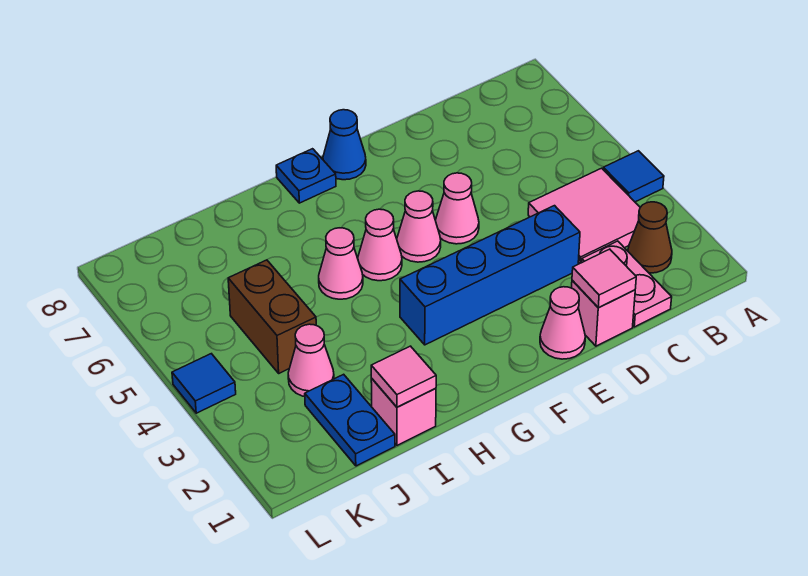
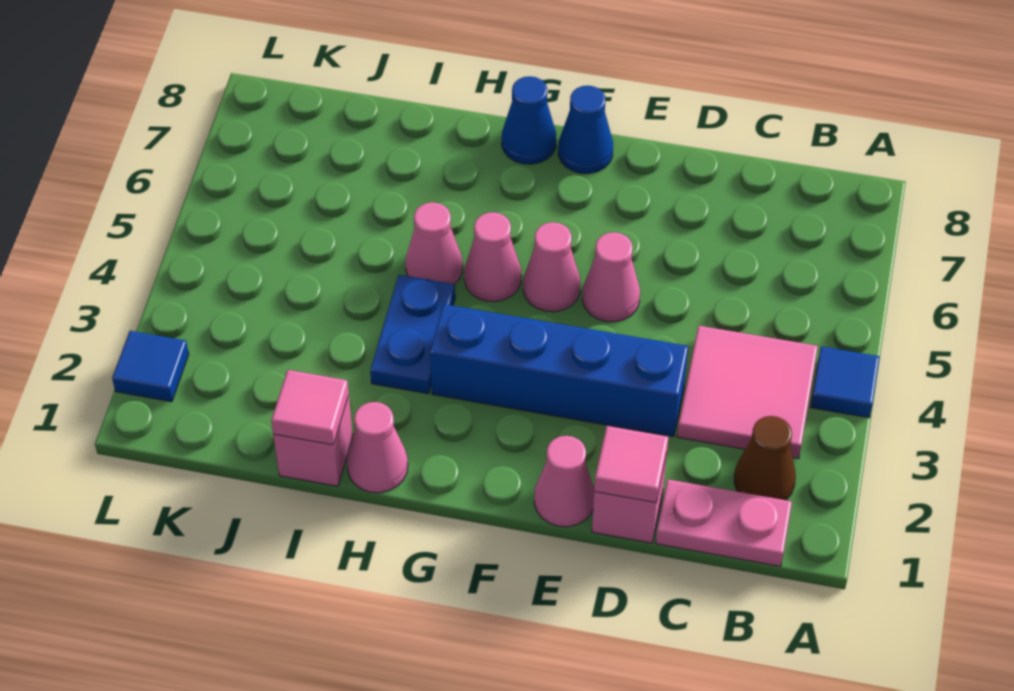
pink 1x2 plate [582,241,672,327] -> pink 1x2 plate turned to [656,479,792,566]
blue 1x1 plate [276,149,336,203] -> blue 1x1 cone [502,76,556,164]
blue 1x2 plate [305,374,395,466] -> blue 1x2 plate moved to [370,275,455,394]
pink 1x1 cone [288,324,334,397] -> pink 1x1 cone moved to [347,402,408,493]
brown 1x2 brick [228,260,316,373] -> none
blue 1x1 tile [172,354,236,413] -> blue 1x1 tile moved to [112,331,189,402]

